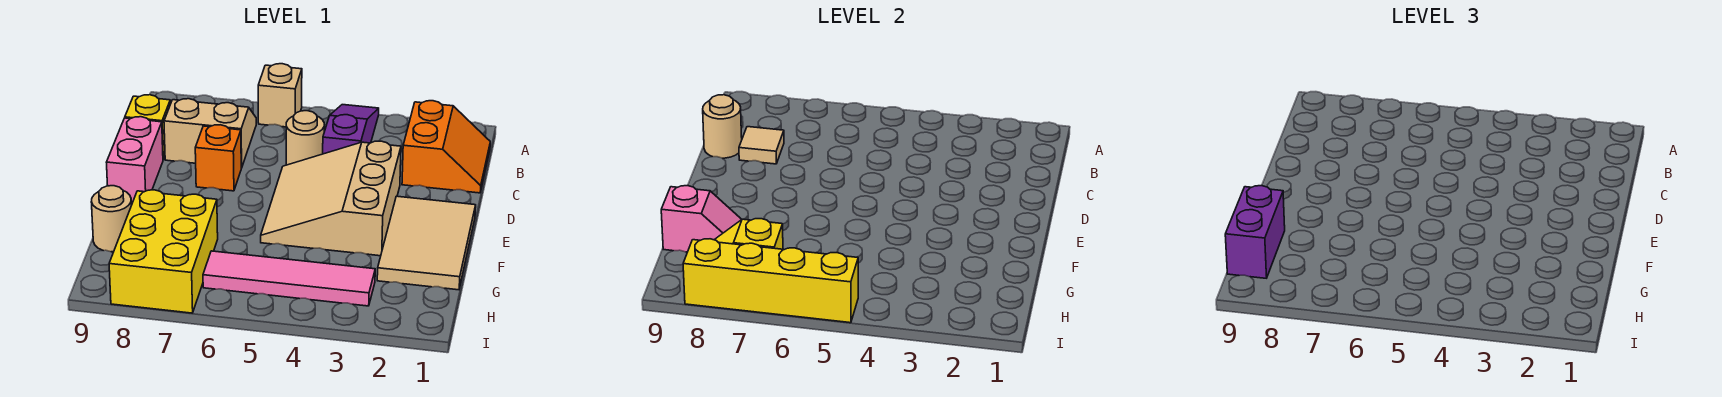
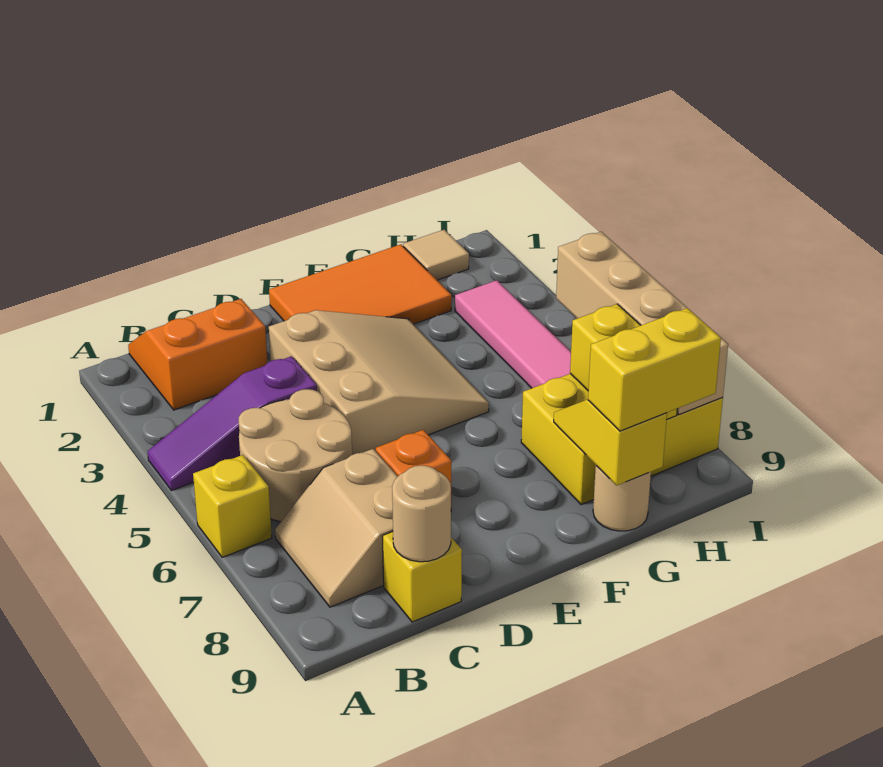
tan 1x1 brick [258,64,302,127] -> yellow 1x1 brick [193,455,272,557]
tan 1x1 round brick [286,111,324,165] -> tan 2x2 round brick [238,389,352,522]
tan 1x1 tile [739,127,784,164] -> tan 1x1 tile moved to [403,230,469,280]
tan 3x3 slope [261,141,401,256] -> tan 3x3 slope turned to [269,310,489,455]
pink 1x2 brick [106,117,163,204] -> none
tan 2x3 tile [377,196,476,290] -> orange 2x3 tile [269,244,452,324]
pink 1x2 slope [661,186,742,252] -> yellow 1x2 slope [554,400,667,486]
purple 1x2 brick [1225,186,1285,278] -> yellow 1x2 brick [588,308,721,431]
yellow 1x4 brick [683,239,858,323] -> tan 1x4 brick [556,232,728,414]

